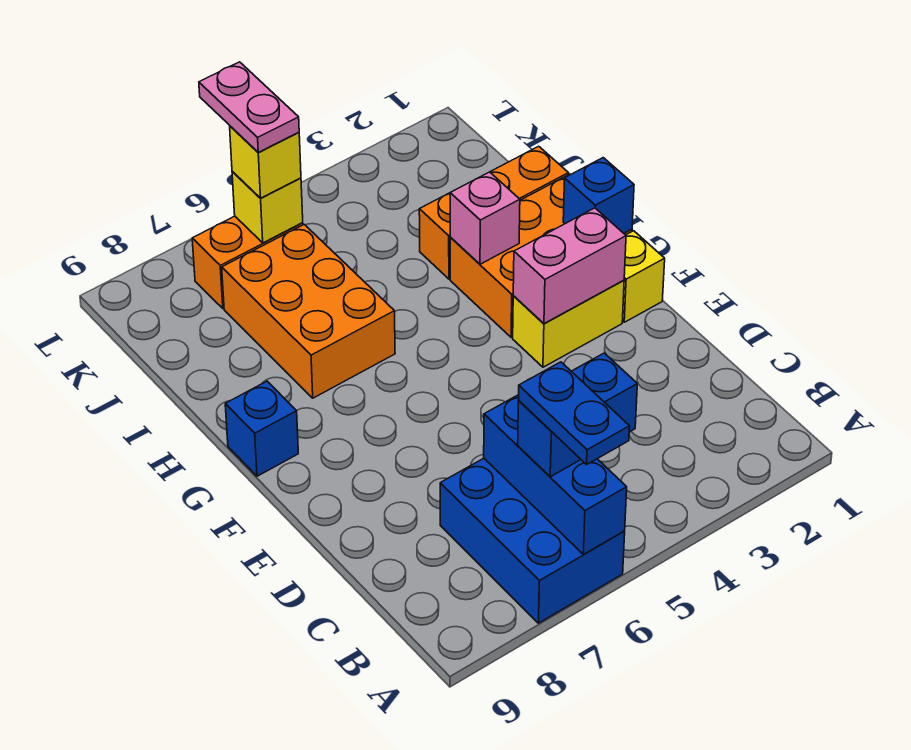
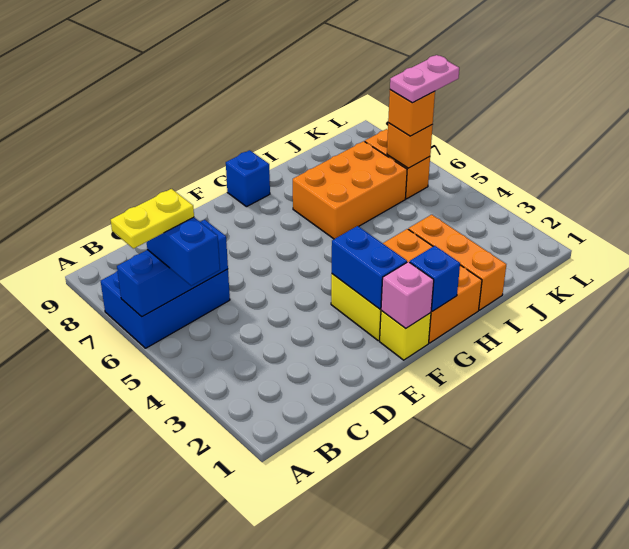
blue 1x2 plate [519,362,630,464] -> yellow 1x2 plate [111,189,194,249]
pink 1x2 brick [513,208,626,324] -> blue 1x2 brick [332,226,407,309]
pink 1x1 brick [450,172,520,264] -> pink 1x1 brick moved to [381,262,434,328]
yellow 1x1 brick [232,171,303,243] -> orange 1x1 brick [387,123,433,168]
yellow 1x1 brick [230,126,301,198] -> orange 1x1 brick [388,90,435,136]

